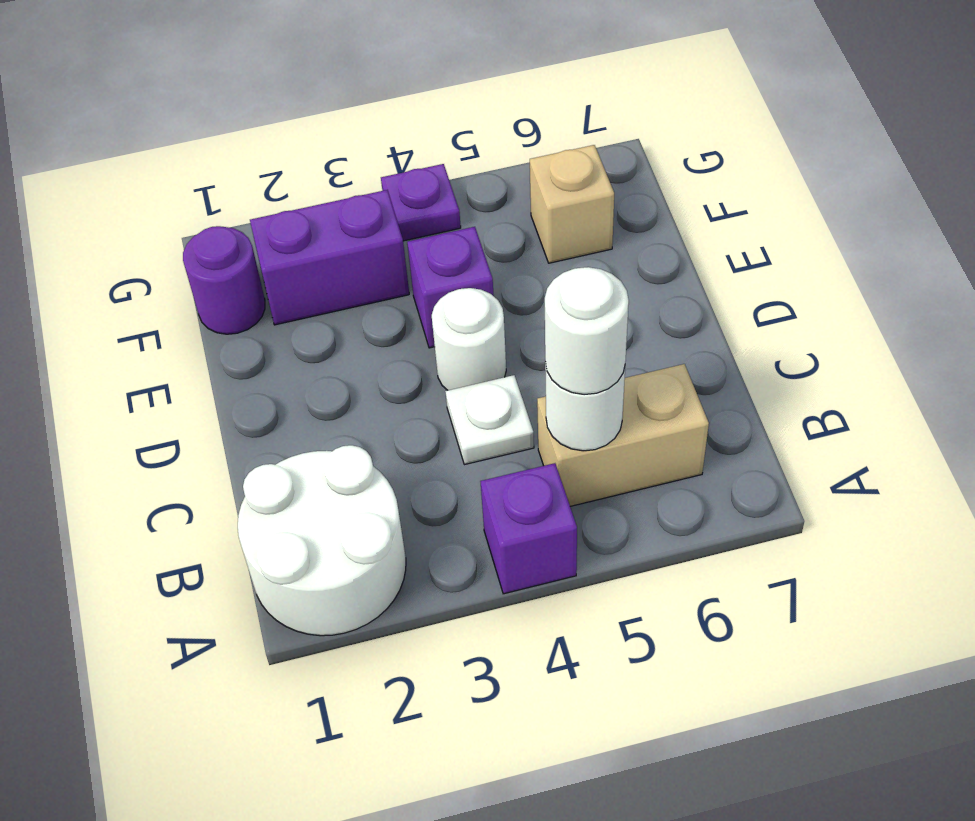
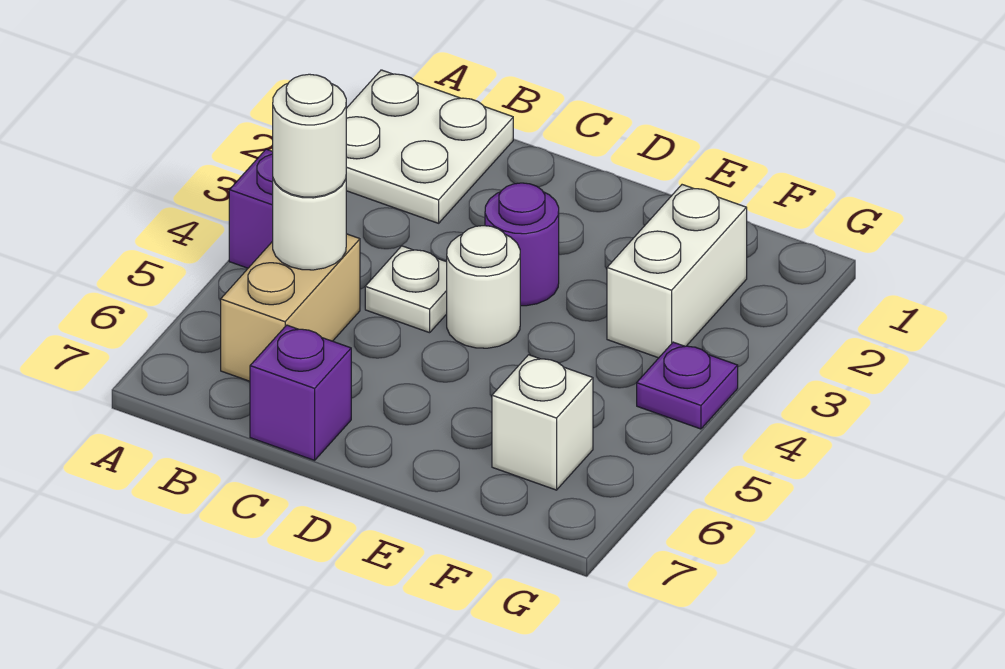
white 2x2 round brick [238,445,406,636] -> white 2x2 plate [346,70,513,223]
purple 1x1 brick [407,227,494,348] -> purple 1x1 brick moved to [250,325,351,460]
purple 1x1 round brick [183,226,265,334] -> purple 1x1 round brick moved to [485,183,559,306]
purple 1x2 brick [250,190,409,325] -> white 1x2 brick [607,185,747,358]
tan 1x1 brick [530,145,614,263] -> white 1x1 brick [492,355,593,490]

